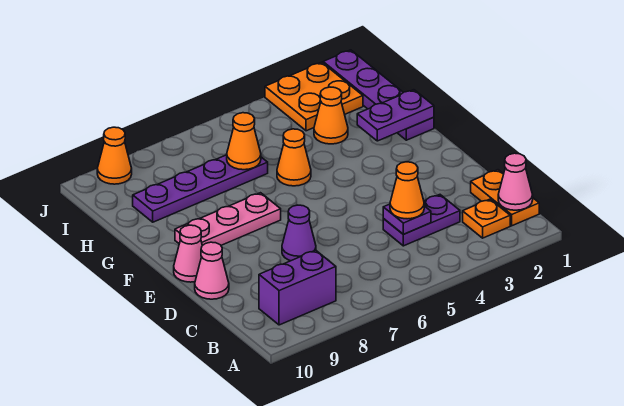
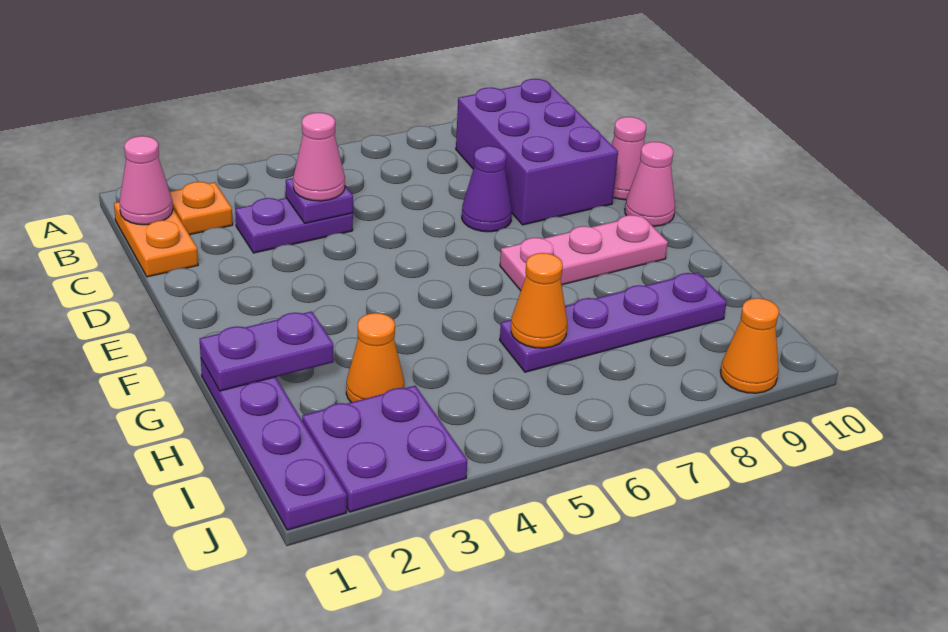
purple 1x2 brick [259,250,336,325] -> purple 2x3 brick [456,79,618,225]
orange 1x1 cone [390,162,424,219] -> pink 1x1 cone [293,113,345,201]
orange 1x1 cone [277,129,311,186] -> none
orange 2x2 plate [265,62,363,131] -> purple 2x2 plate [302,386,467,512]

